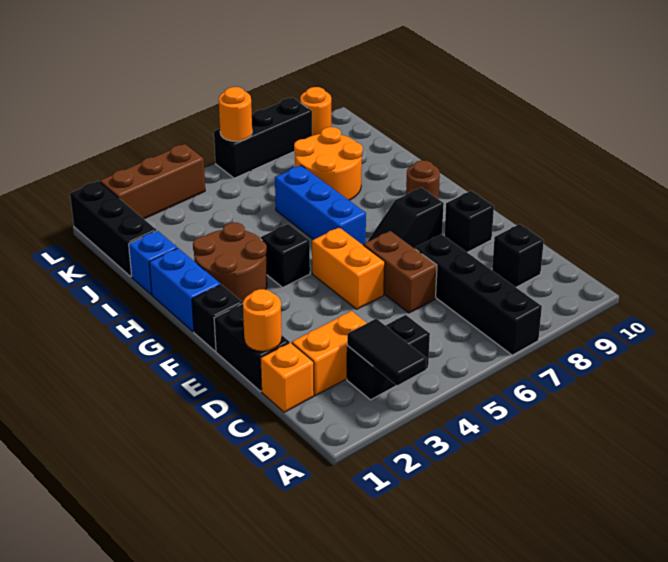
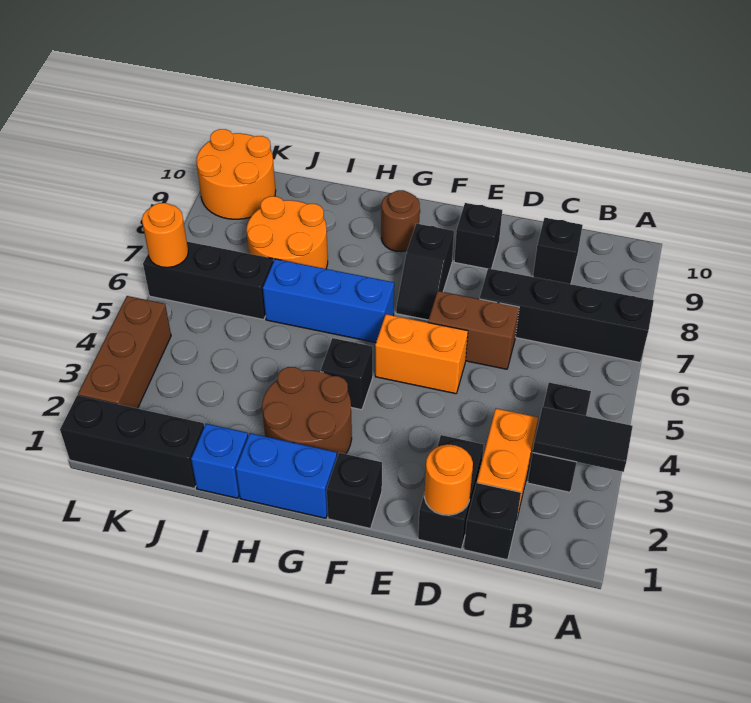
orange 1x1 brick [260,342,314,412] -> black 1x1 brick [464,483,521,560]
black 1x2 brick [214,304,289,391] -> black 1x2 brick turned to [418,435,484,549]
black 1x3 brick [214,97,312,178] -> black 1x3 brick turned to [143,242,273,320]
orange 1x1 round brick [300,87,331,136] -> orange 2x2 round brick [196,129,276,219]

